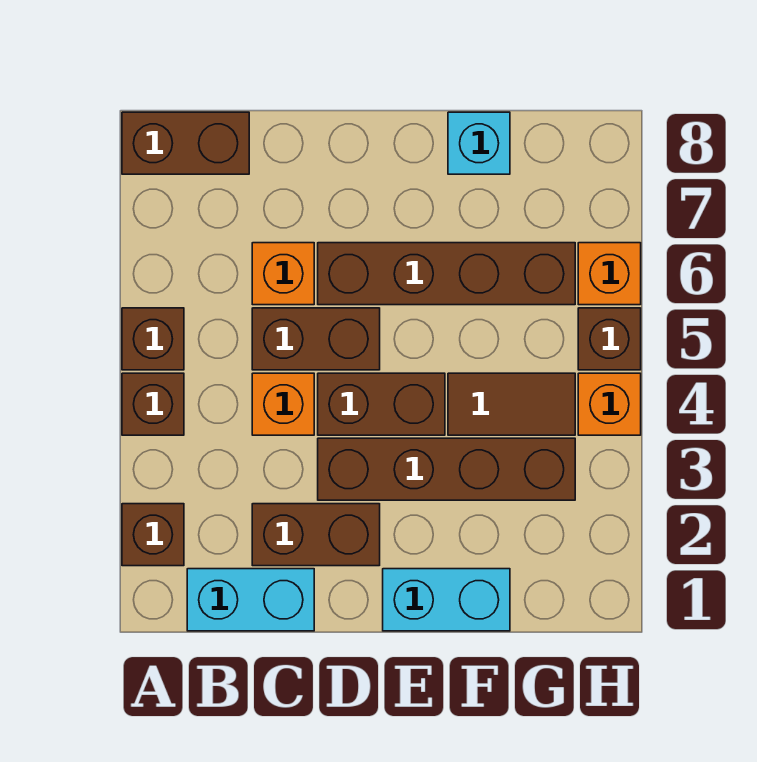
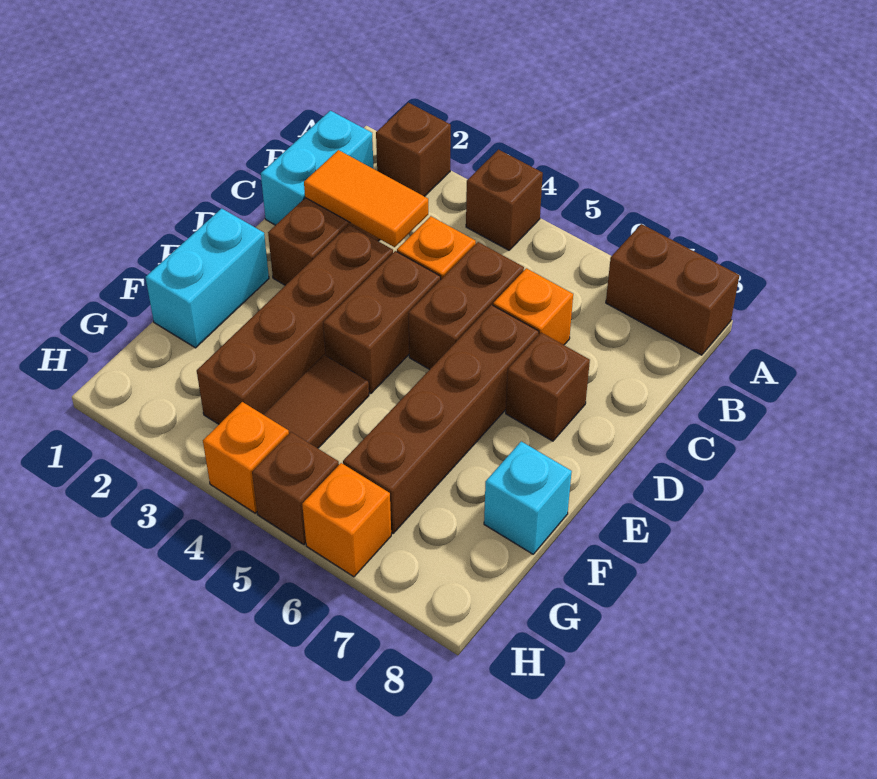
brown 1x1 brick [122,308,184,370] -> brown 1x1 brick moved to [506,333,590,441]
brown 1x2 brick [122,112,249,174] -> brown 1x2 brick turned to [606,224,739,355]
none -> orange 1x2 tile [304,150,428,247]

